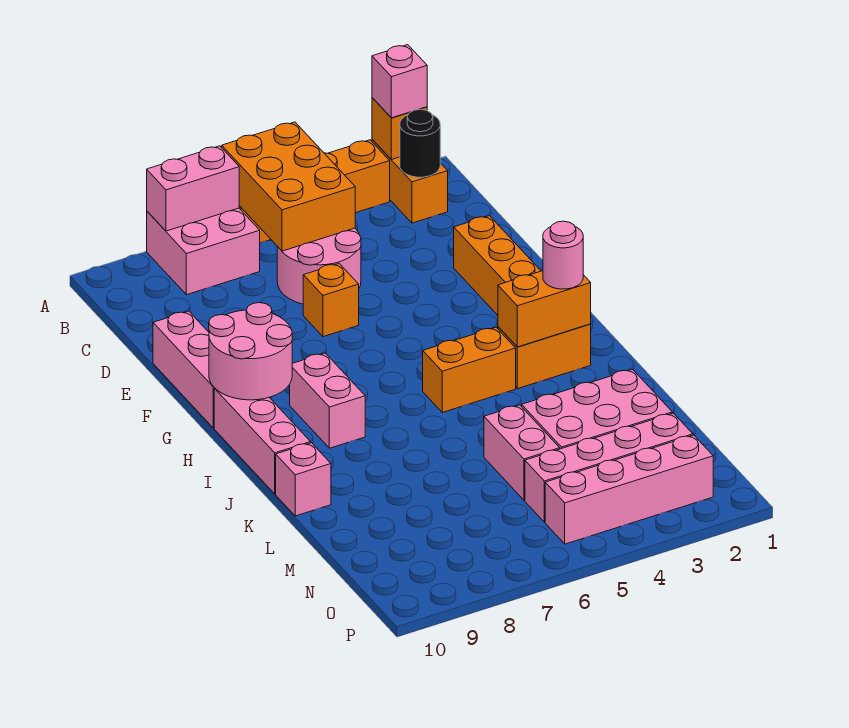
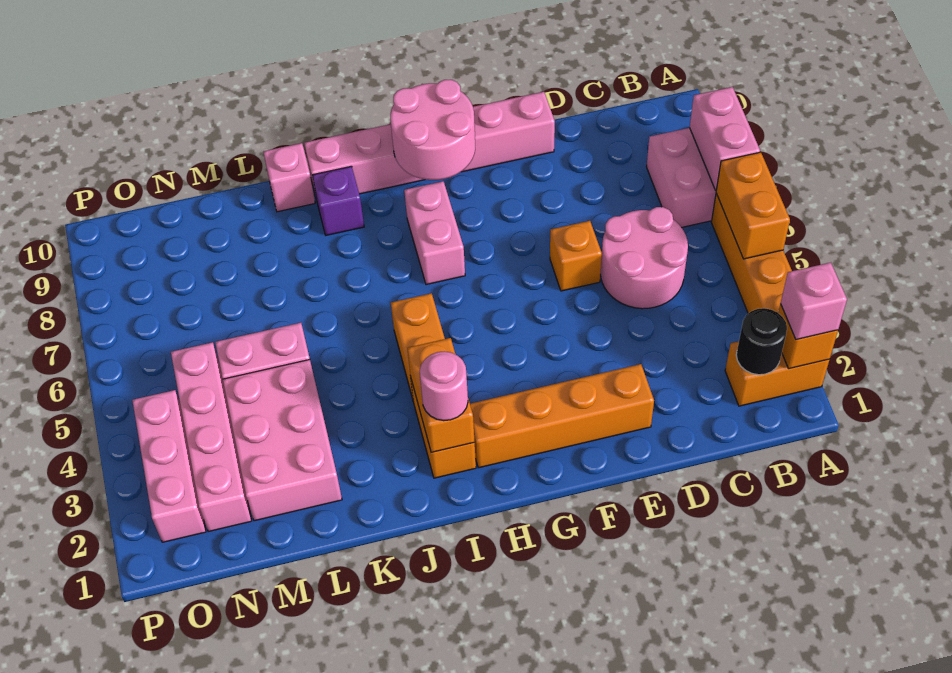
orange 2x3 brick [222,122,355,251] -> orange 1x2 brick [716,152,790,259]
pink 1x2 brick [290,353,365,448] -> pink 1x2 brick turned to [404,181,465,285]
none -> purple 1x1 brick [312,166,364,235]
pink 1x4 brick [545,435,713,544] -> pink 1x3 brick [132,390,206,542]

